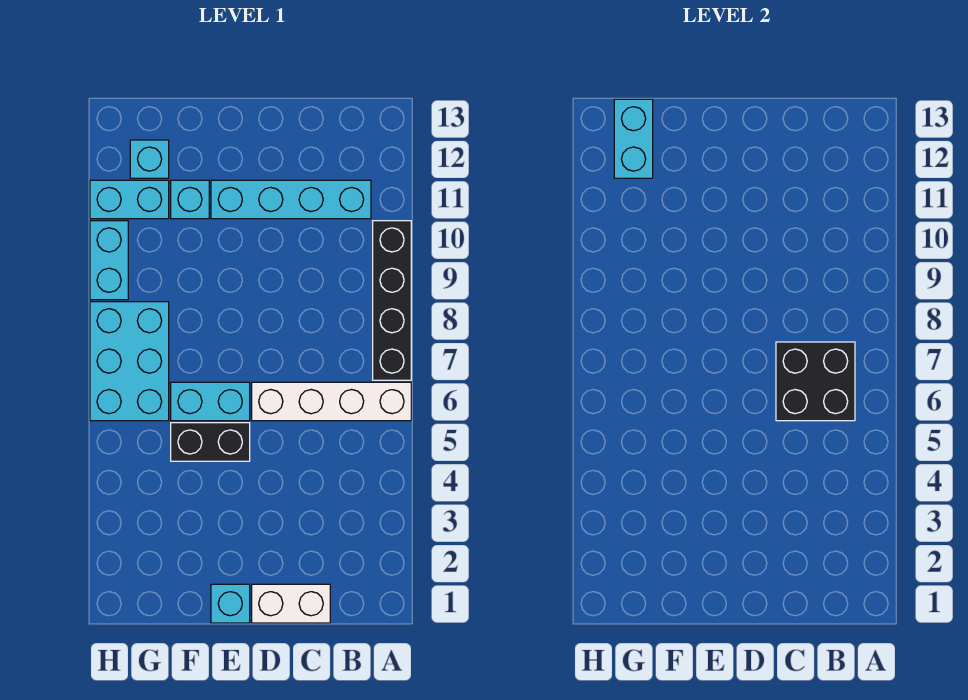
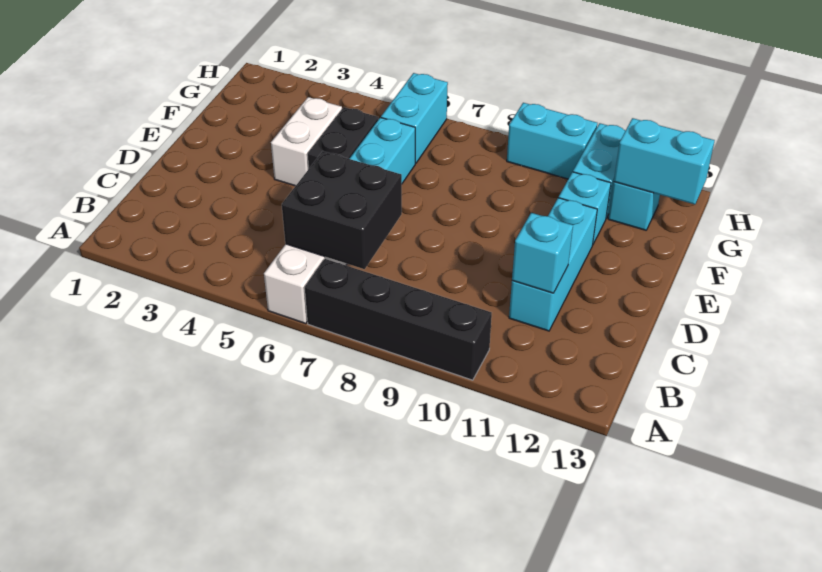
cyan 1x4 brick [211,180,371,219] -> cyan 1x3 brick [509,198,597,331]
white 1x2 brick [252,584,330,623] -> white 1x2 brick moved to [271,97,342,186]
cyan 1x1 brick [211,584,250,623] -> cyan 1x1 brick moved to [512,213,573,293]
cyan 2x3 brick [90,302,169,421] -> cyan 1x2 brick [381,73,448,163]

